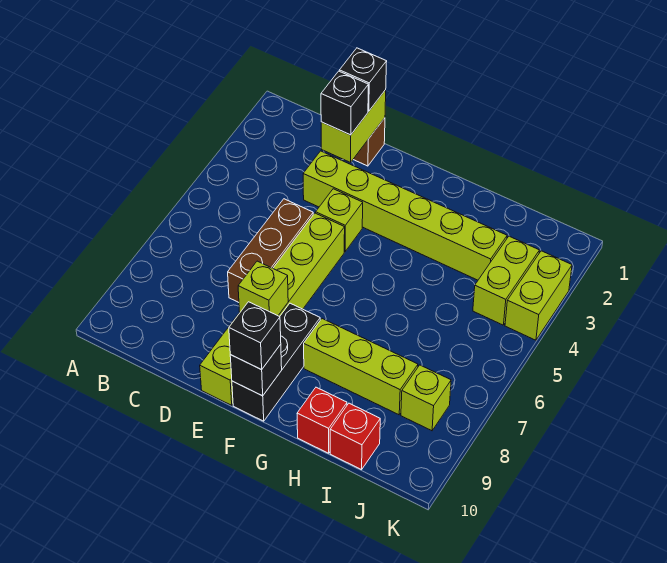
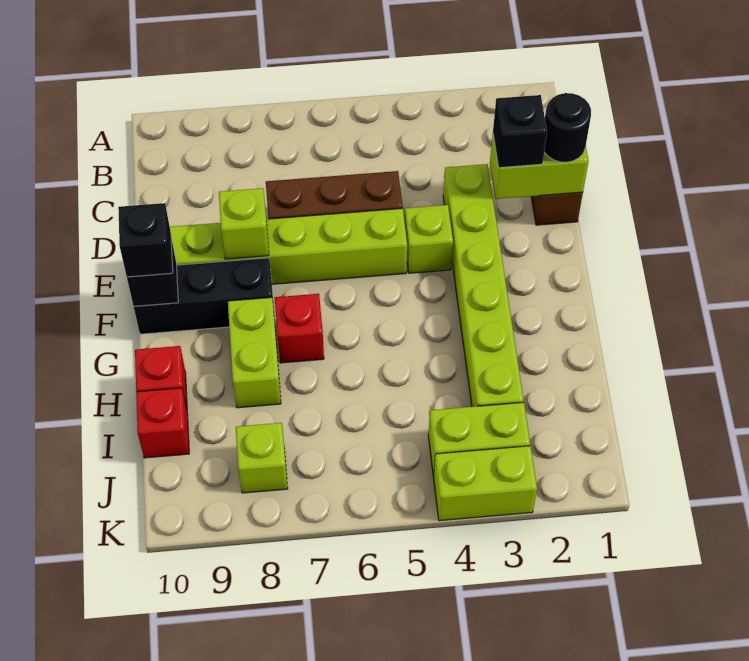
black 1x1 brick [339,48,387,111] -> black 1x1 round brick [544,93,591,162]
none -> red 1x1 brick [275,294,324,363]
lime 1x3 brick [304,319,418,415] -> lime 1x2 brick [228,297,281,408]

